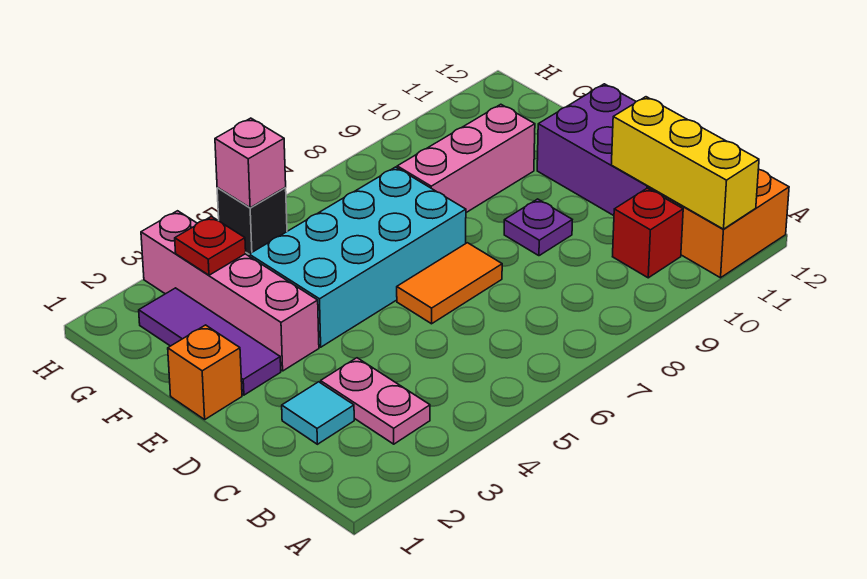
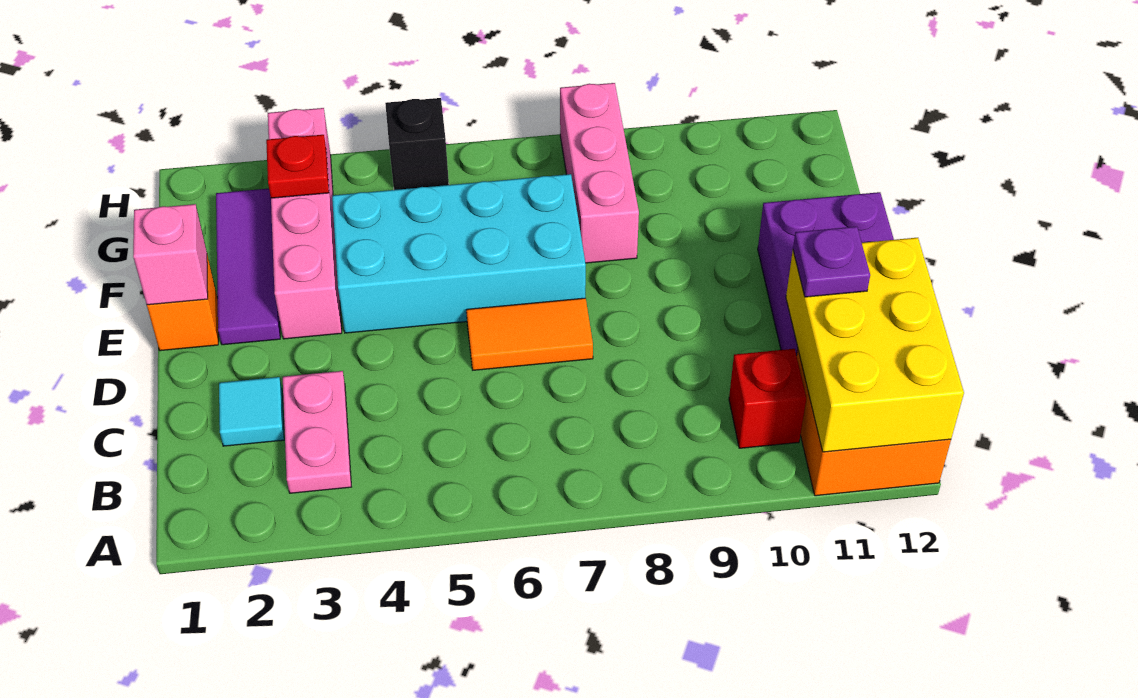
yellow 1x3 brick [611,97,759,229] -> yellow 2x3 brick [786,238,964,452]
purple 1x1 plate [504,199,572,256] -> purple 1x1 plate moved to [793,227,870,297]
pink 1x3 brick [397,104,535,213] -> pink 1x3 brick turned to [560,83,639,263]
pink 1x1 brick [215,118,286,208] -> pink 1x1 brick moved to [133,204,208,305]

